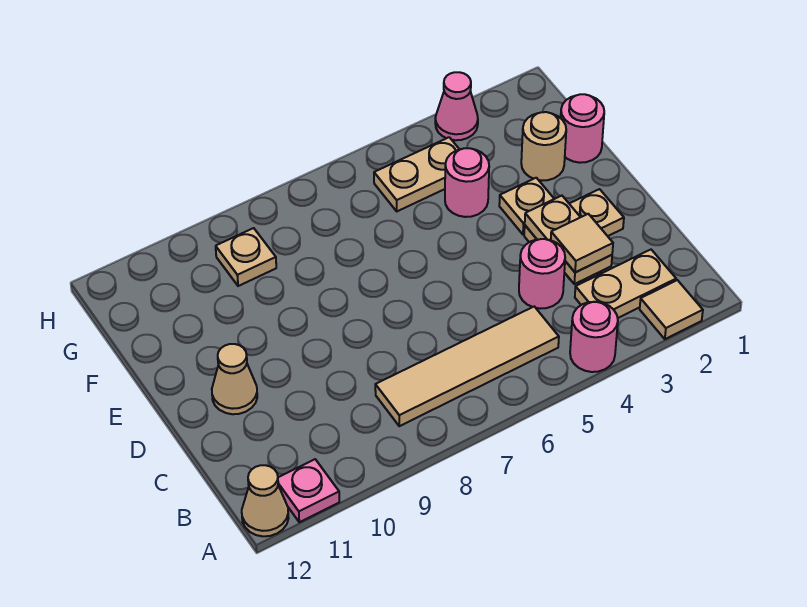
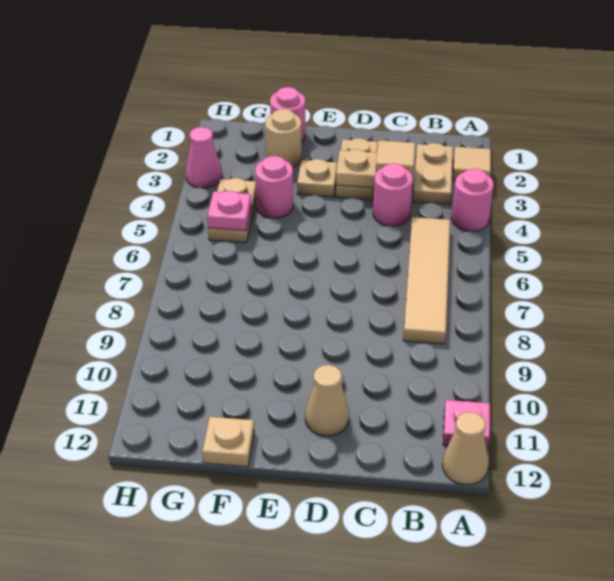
none -> pink 1x1 plate [207,191,251,231]
tan 1x1 plate [216,228,276,286] -> tan 1x1 plate moved to [202,417,254,467]

